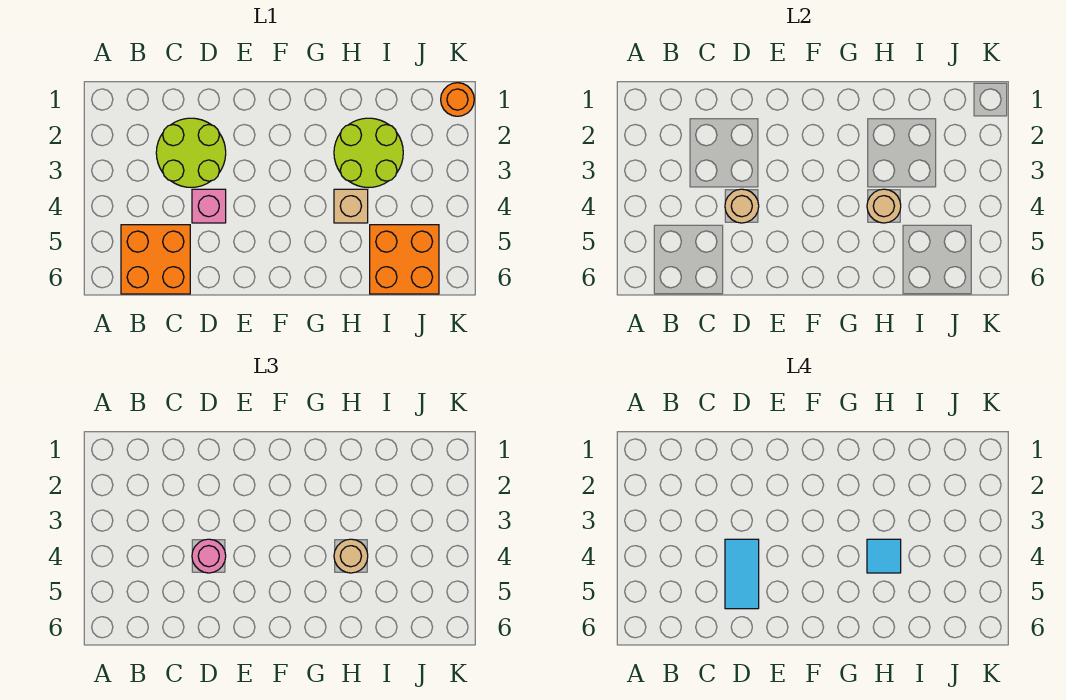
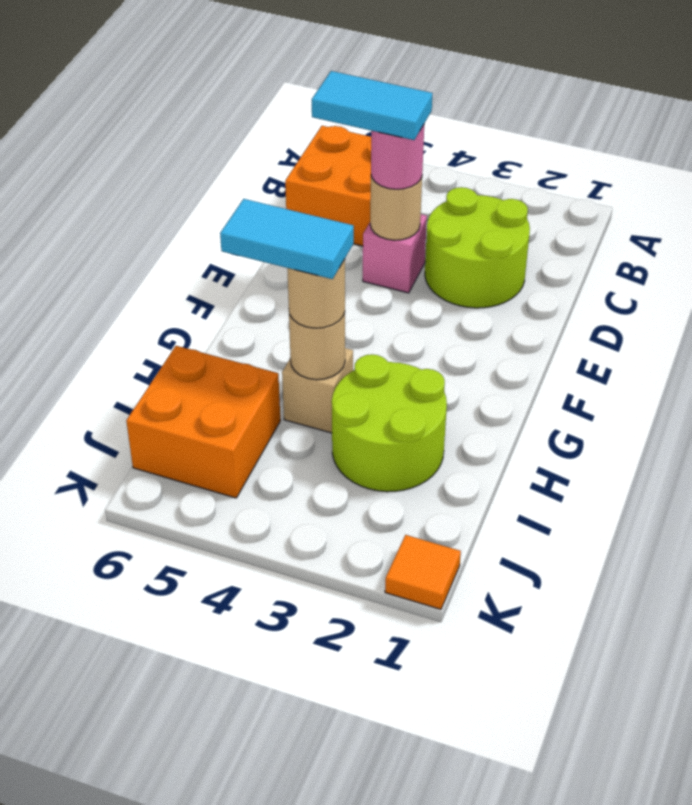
cyan 1x1 tile [867,539,901,573] -> cyan 1x2 tile [220,199,354,279]
orange 1x1 round brick [441,83,474,116] -> orange 1x1 tile [385,535,461,609]

